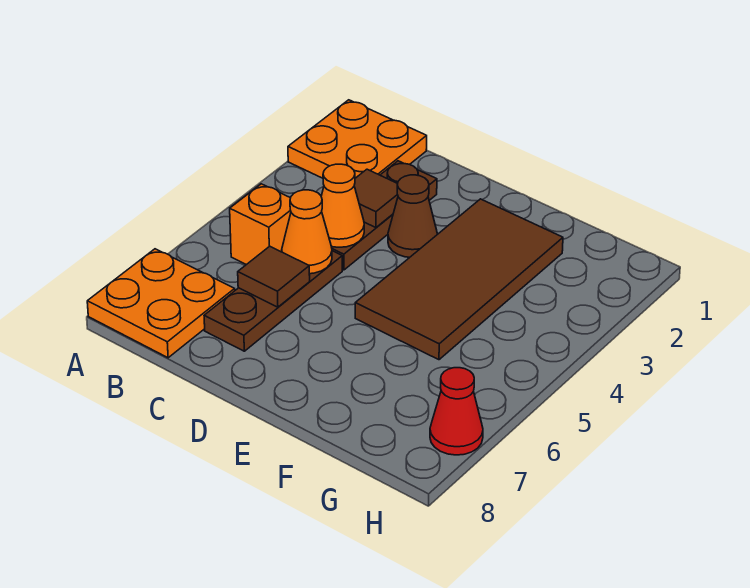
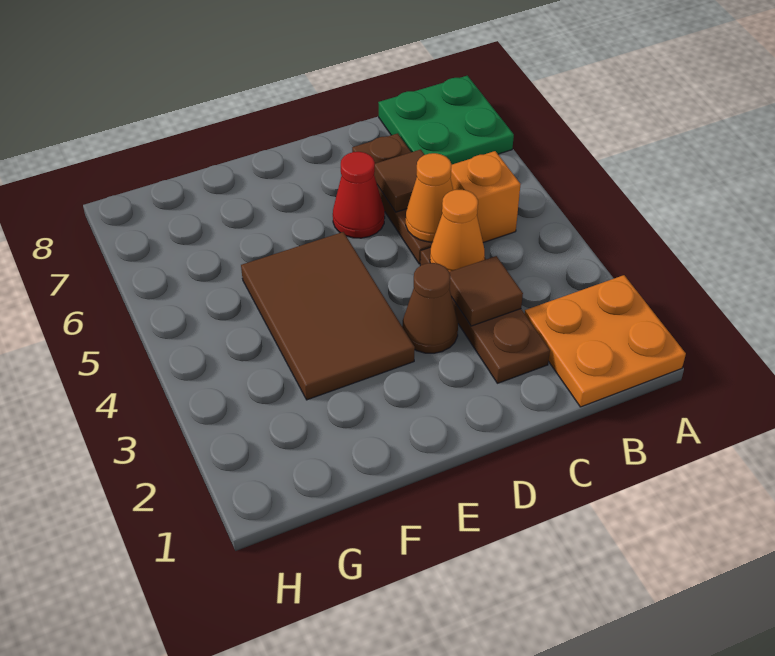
orange 2x2 plate [87,249,235,358] -> green 2x2 plate [378,76,514,165]
brown 2x4 tile [355,199,563,360] -> brown 2x3 tile [241,232,415,400]
red 1x1 cone [430,368,483,455] -> red 1x1 cone moved to [333,152,385,238]

